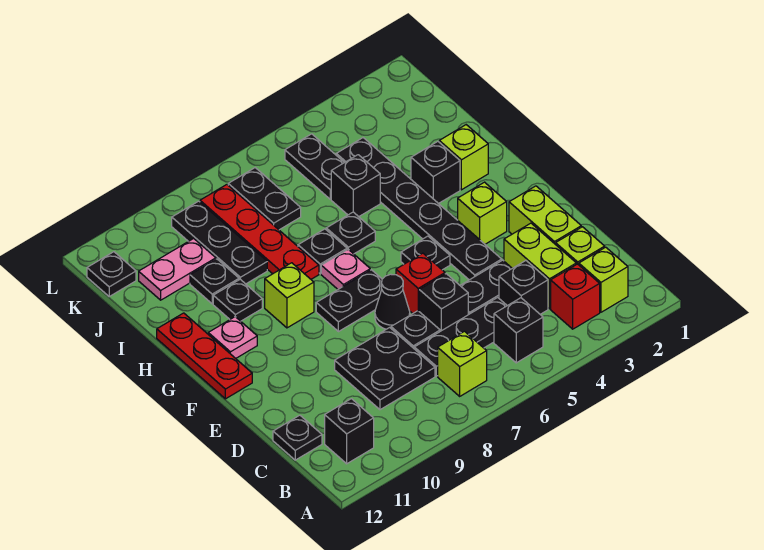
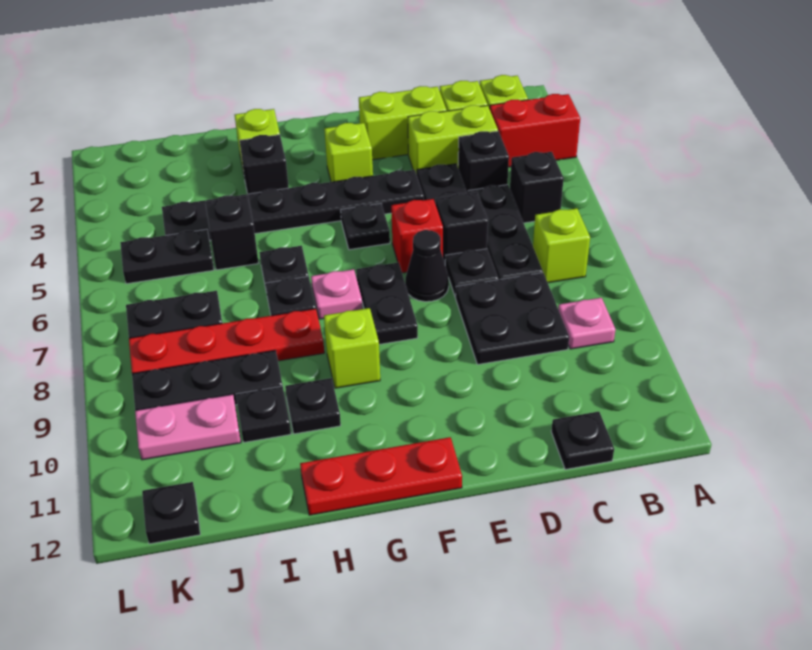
red 1x1 brick [551,264,600,329] -> red 1x2 brick [490,94,580,167]
black 1x1 brick [325,399,374,464] -> none
pink 1x1 plate [208,317,257,358] -> pink 1x1 plate moved to [558,298,616,349]
pink 1x2 plate [139,238,216,300] -> pink 1x2 plate turned to [135,394,241,460]

